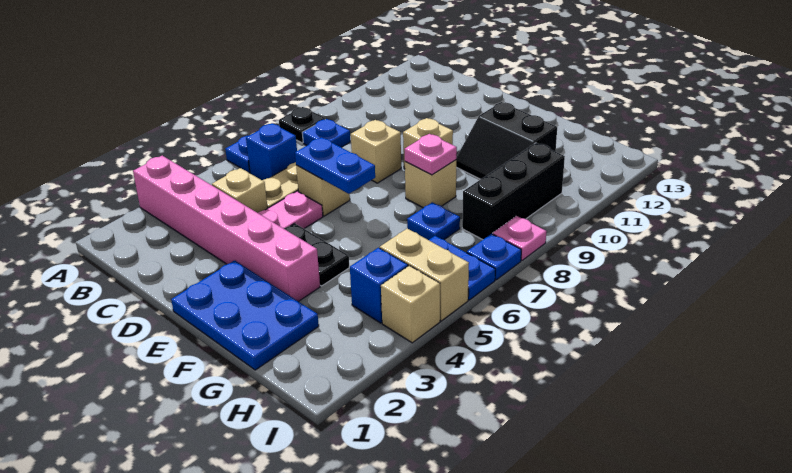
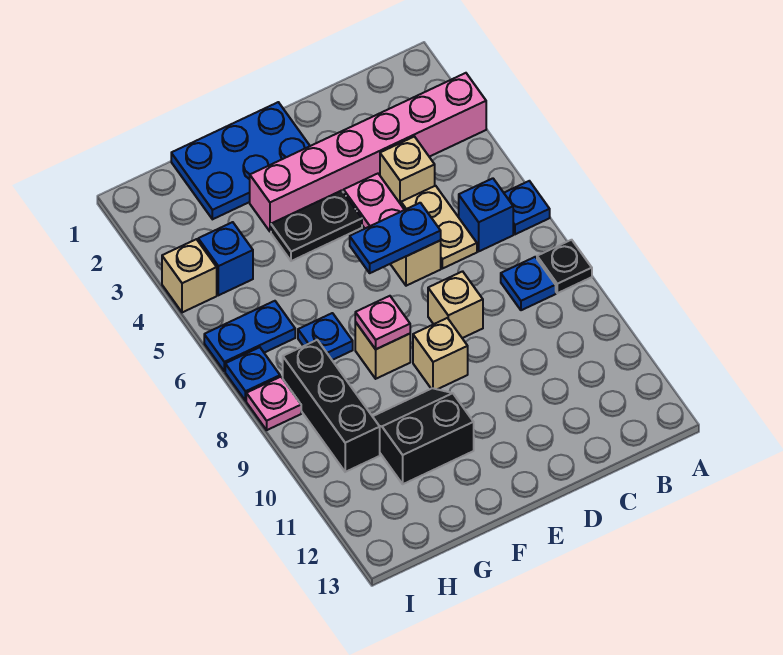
tan 1x2 brick [380,228,469,321] -> none

